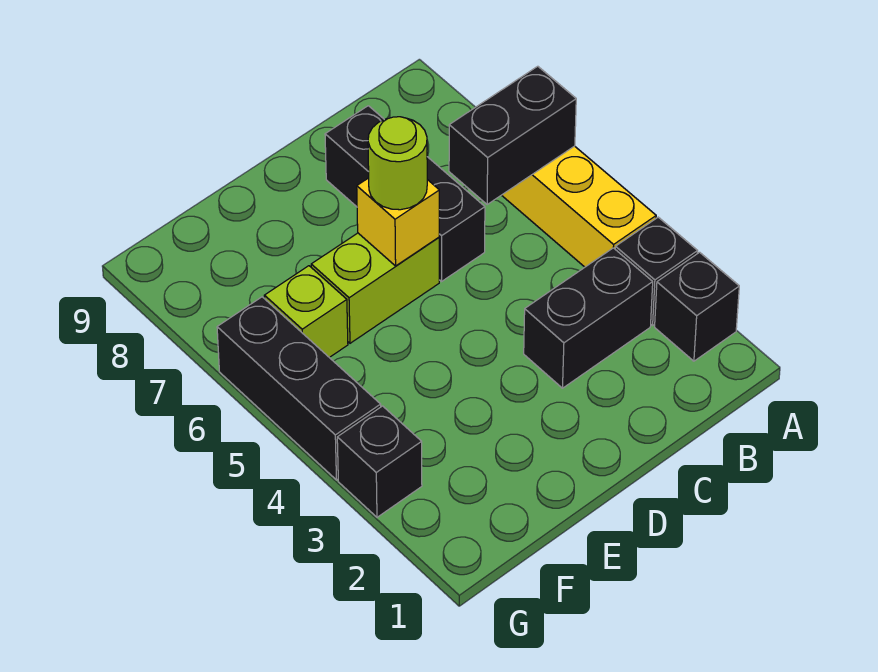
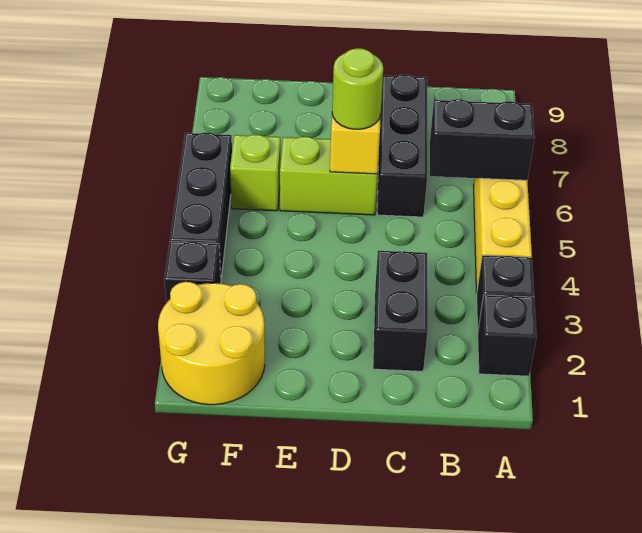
black 1x2 brick [524,248,653,388] -> black 1x2 brick turned to [373,251,428,371]
none -> yellow 2x2 round brick [158,282,265,405]

